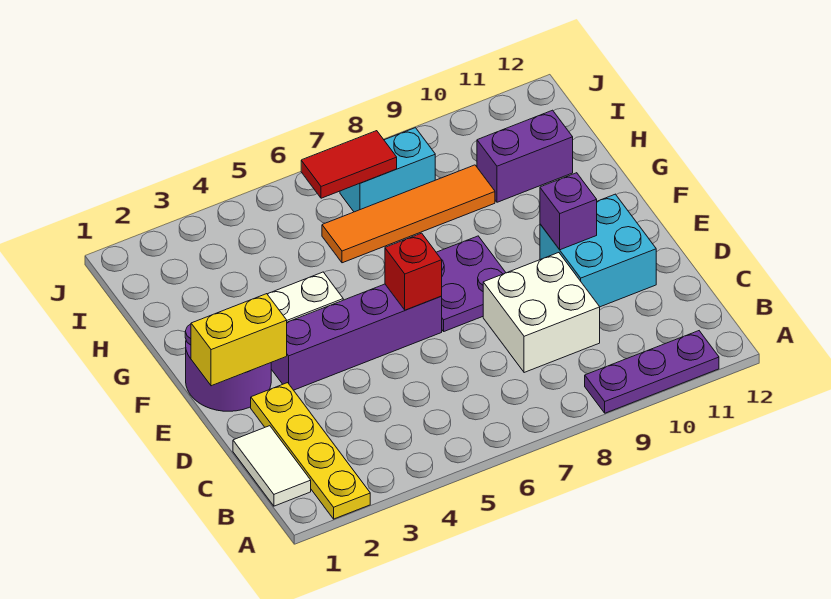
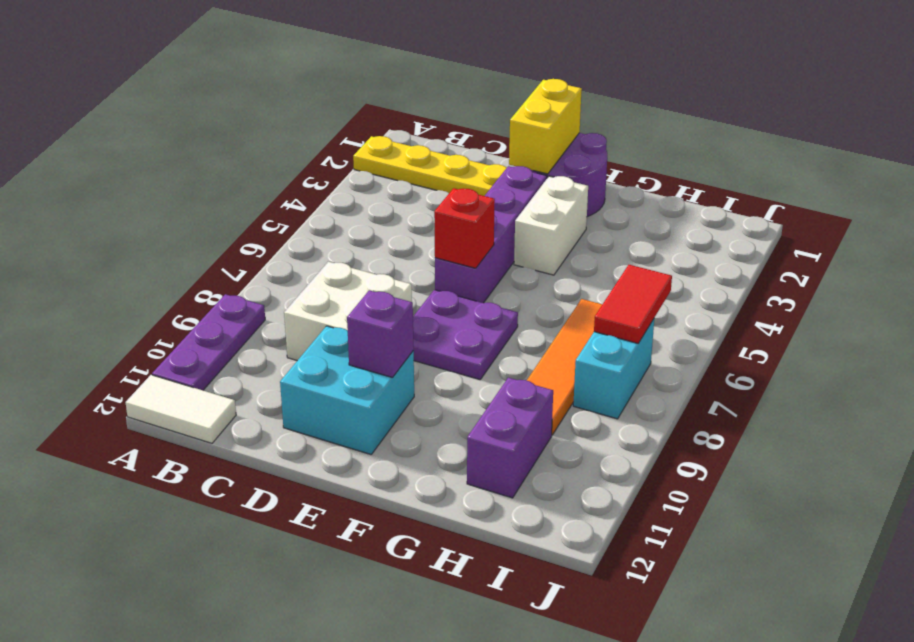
white 1x2 tile [233,426,311,506] -> white 1x2 tile moved to [125,375,236,443]

